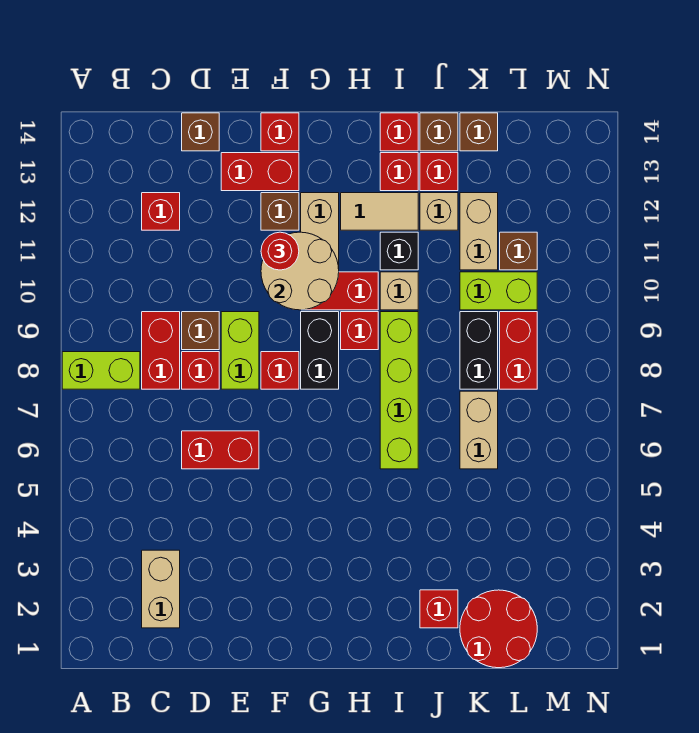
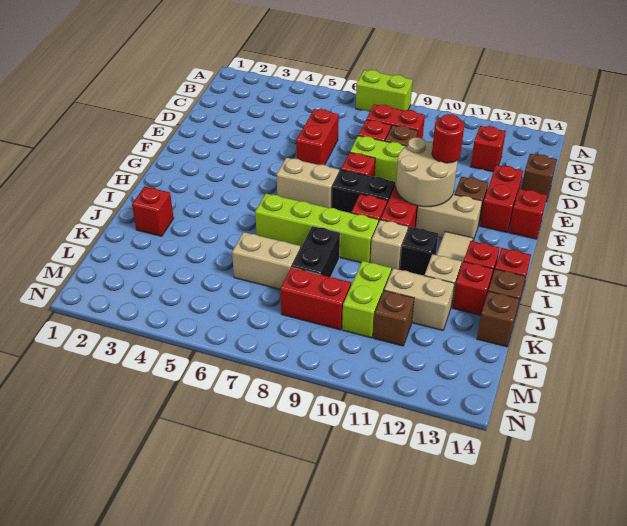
lime 1x2 brick [62,352,140,389] -> lime 1x2 brick turned to [356,70,413,112]
tan 1x2 brick [142,550,180,628] -> tan 1x2 brick moved to [277,158,339,208]
red 2x2 round brick [460,590,537,668] -> none
black 1x2 brick [460,312,498,389] -> black 1x2 brick turned to [292,226,340,277]

